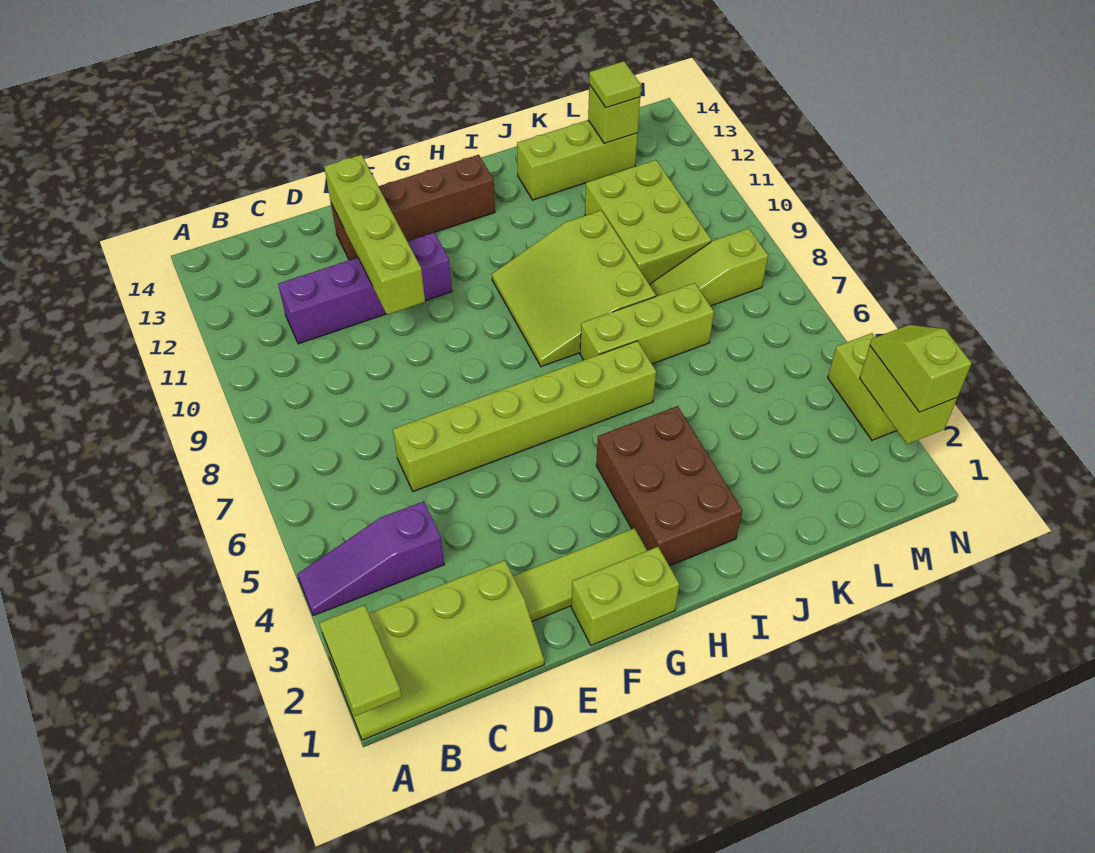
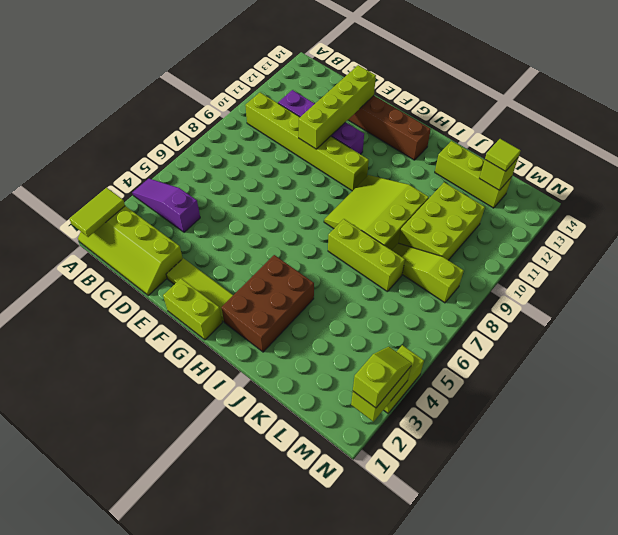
lime 1x6 brick [393,341,656,491] -> lime 1x6 brick moved to [245,92,369,191]

